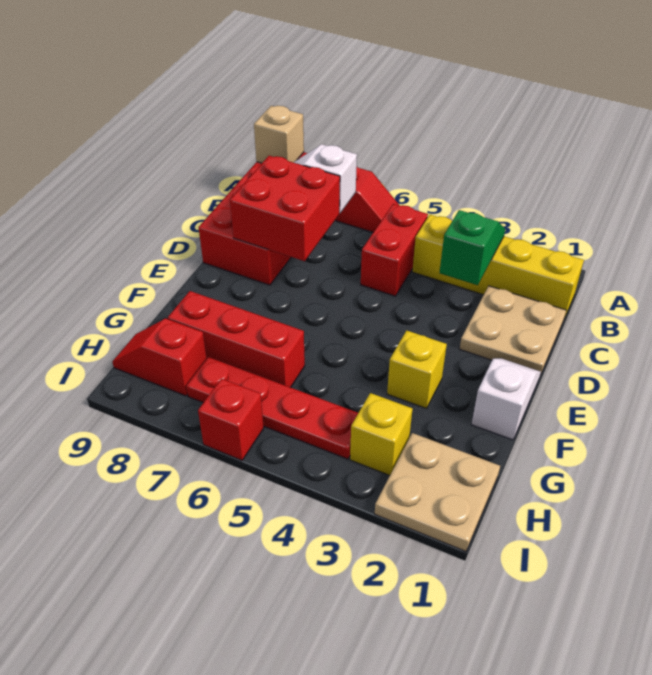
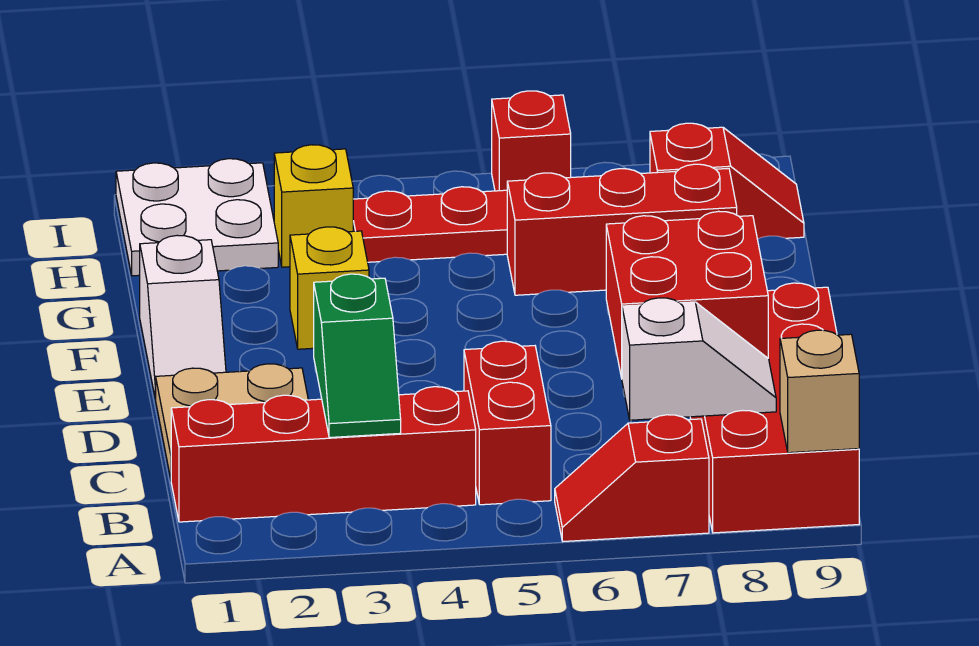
yellow 1x4 brick [412,215,584,318] -> red 1x4 brick [171,387,476,522]
tan 2x2 plate [375,433,500,551] -> white 2x2 plate [116,159,278,276]

